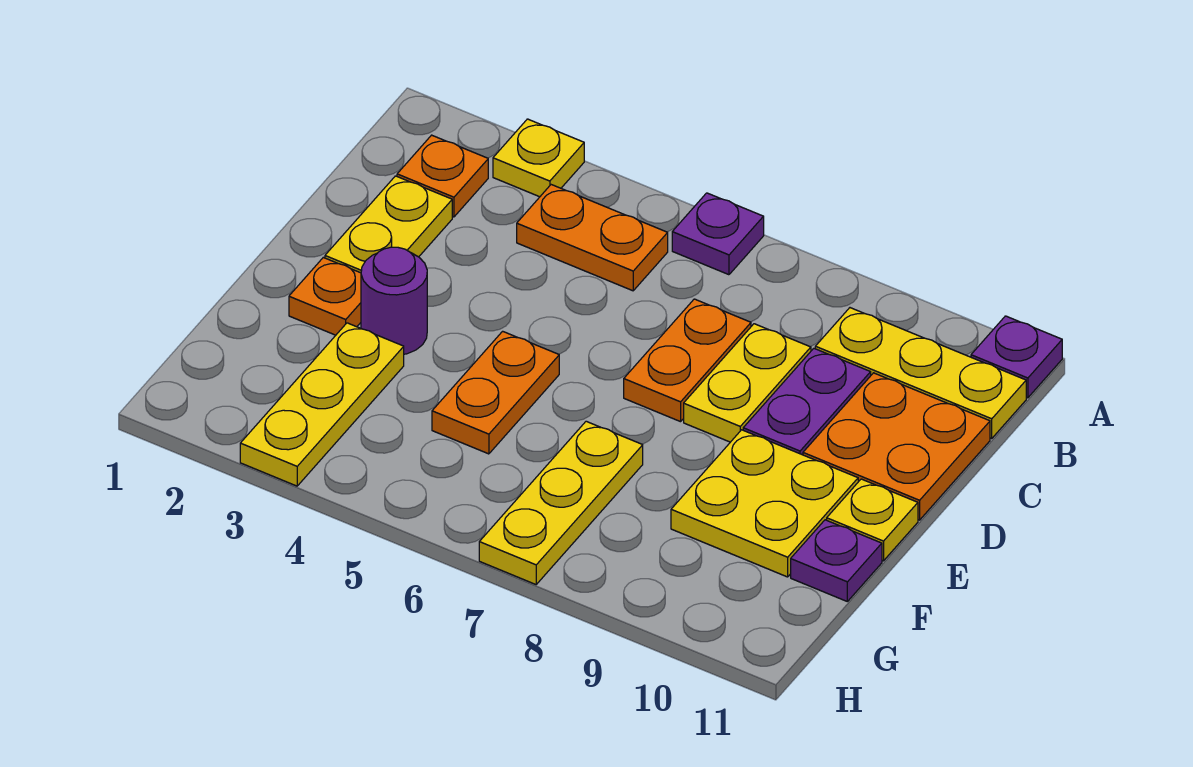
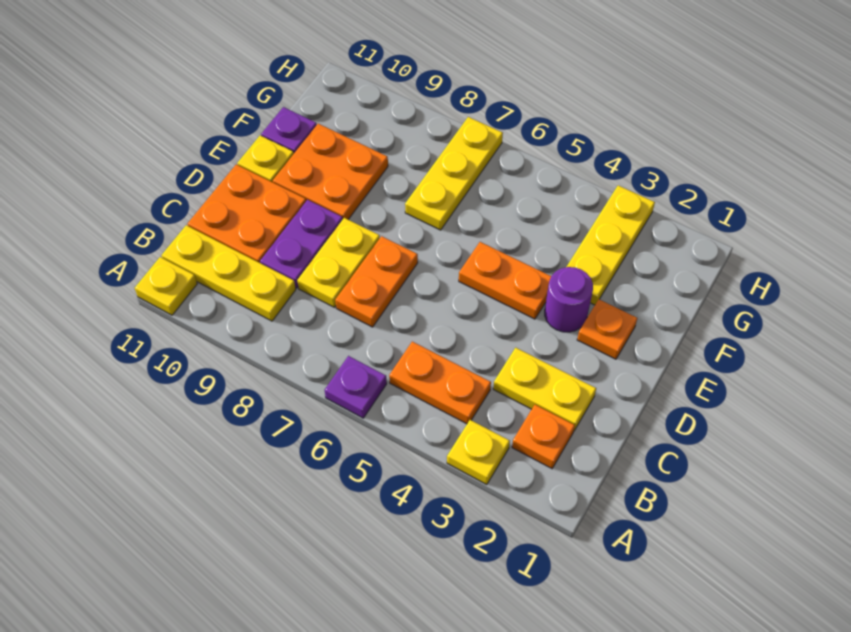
purple 1x1 plate [971,316,1062,398] -> yellow 1x1 plate [135,257,197,315]
yellow 1x2 plate [325,176,452,273] -> yellow 1x2 plate turned to [493,348,596,430]
orange 1x2 plate [432,331,559,454] -> orange 1x2 plate turned to [459,242,551,319]
yellow 2x2 plate [671,430,858,577] -> orange 2x2 plate [273,124,388,219]

